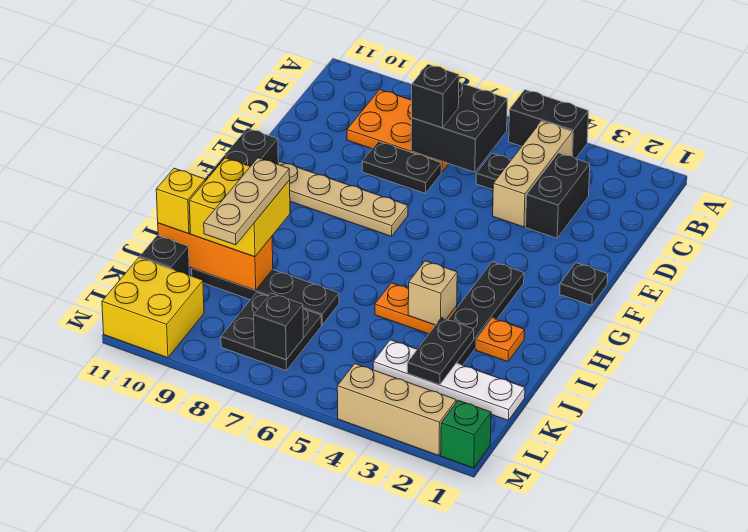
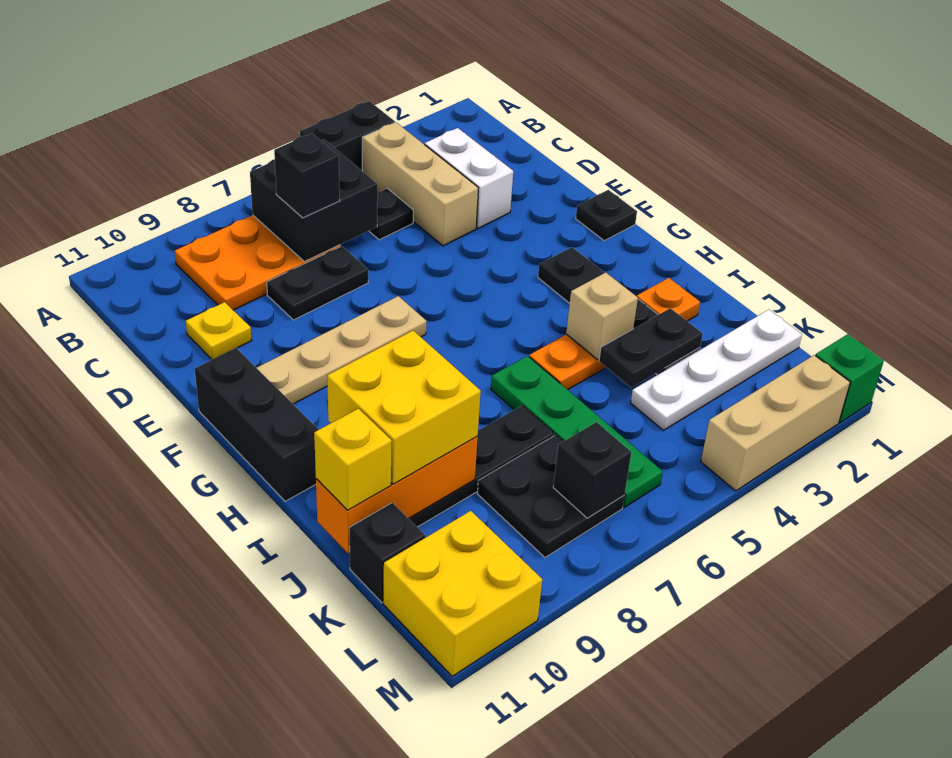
black 1x2 brick [526,153,590,238] -> white 1x2 brick [425,128,513,228]
none -> yellow 1x1 plate [186,302,252,359]
none -> green 1x4 plate [491,356,663,507]
tan 1x3 plate [204,158,290,245] -> none
black 1x2 plate [407,318,474,385] -> black 1x2 plate turned to [599,308,703,388]

